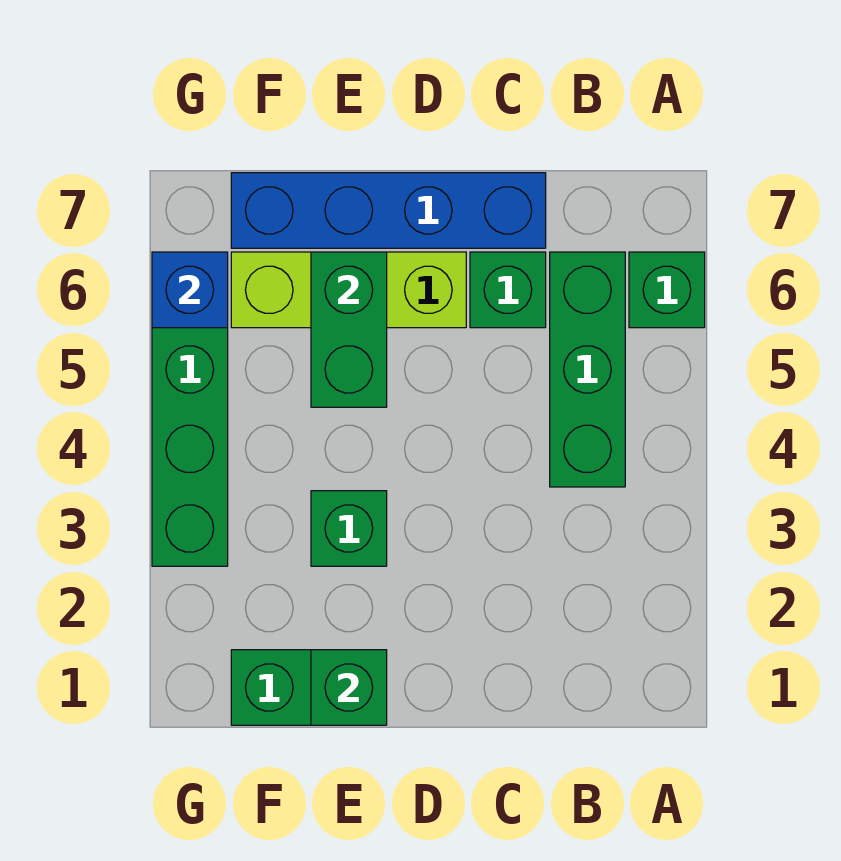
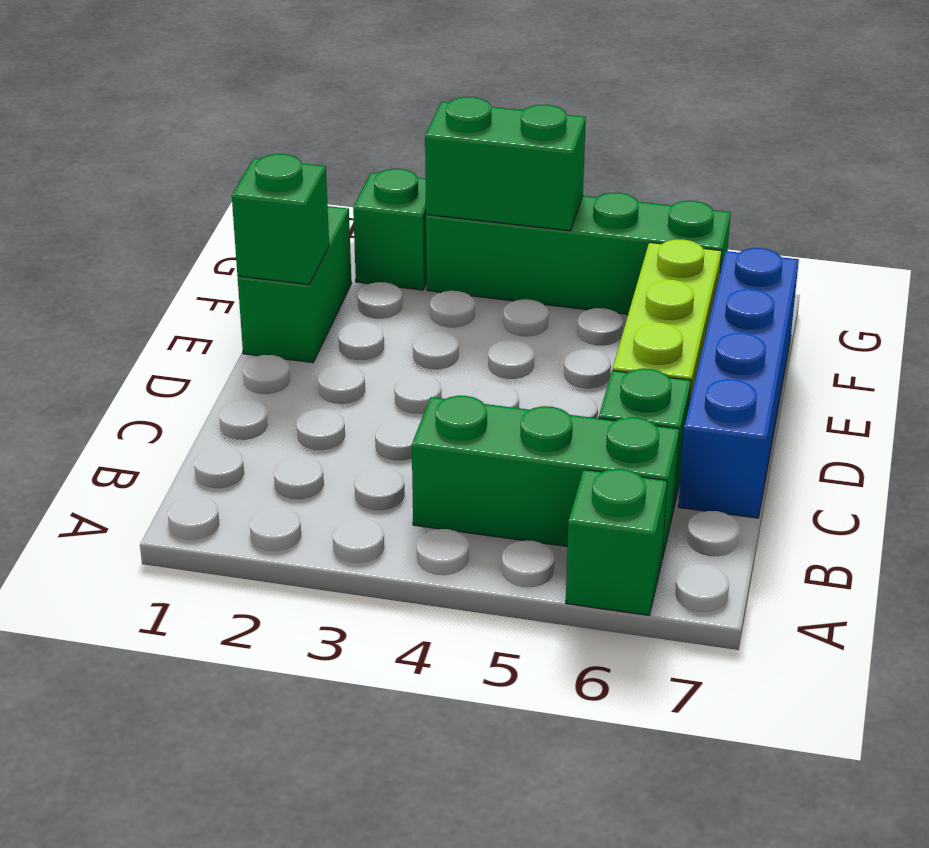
green 1x1 brick [311,491,387,566] -> green 1x1 brick moved to [353,169,427,290]
green 1x2 brick [311,252,387,407] -> green 1x2 brick moved to [425,97,586,231]
blue 1x1 brick [152,252,228,328] -> none

